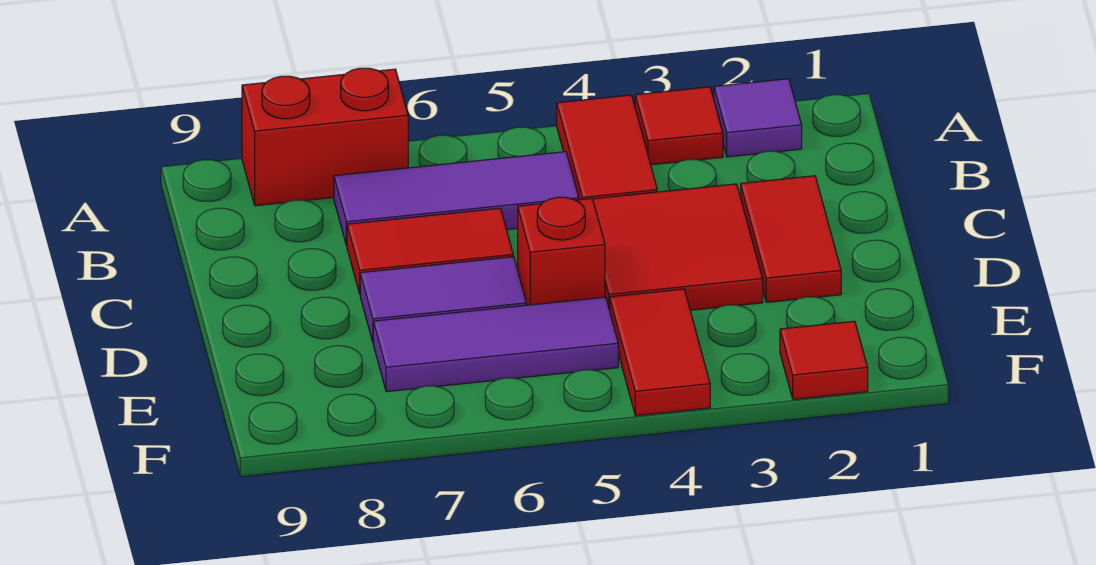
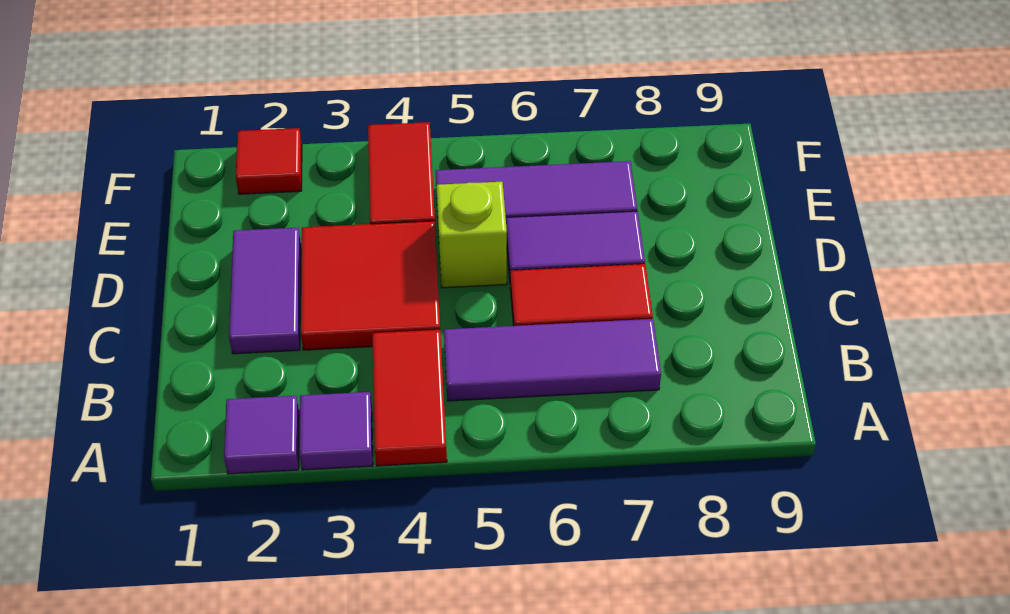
red 1x1 tile [635,87,723,165] -> purple 1x1 tile [299,392,373,470]
red 1x2 brick [242,68,408,206] -> none
red 1x2 tile [741,176,841,302] -> purple 1x2 tile [229,228,301,354]
red 1x1 brick [518,197,605,305] -> lime 1x1 brick [436,182,507,288]

